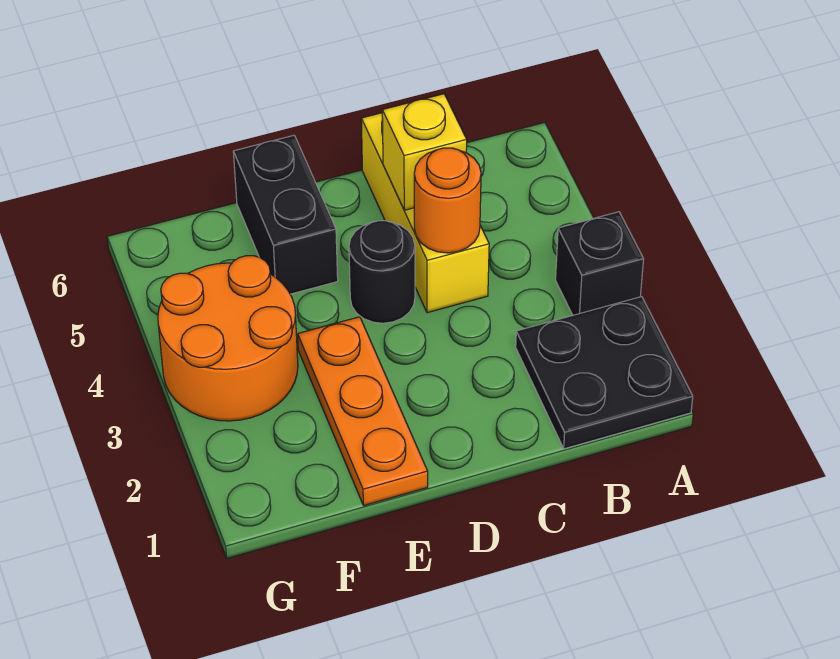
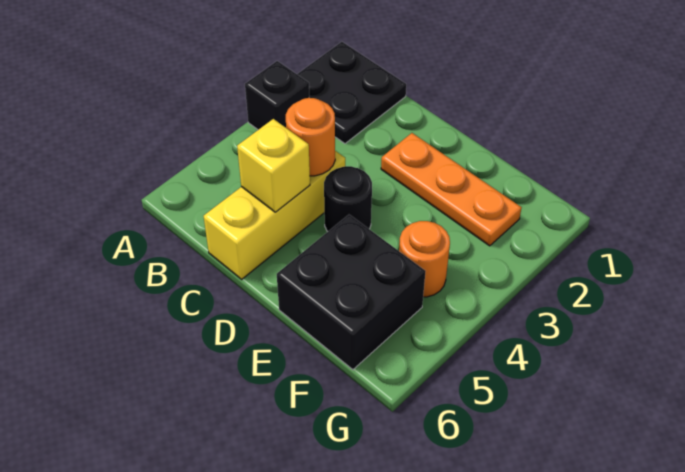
orange 1x3 plate [298,317,428,505] -> orange 1x3 plate turned to [381,133,522,246]
black 1x2 brick [233,135,338,294] -> black 2x2 brick [277,215,426,370]
orange 2x2 round brick [158,256,298,421] -> orange 1x1 round brick [399,221,450,297]

